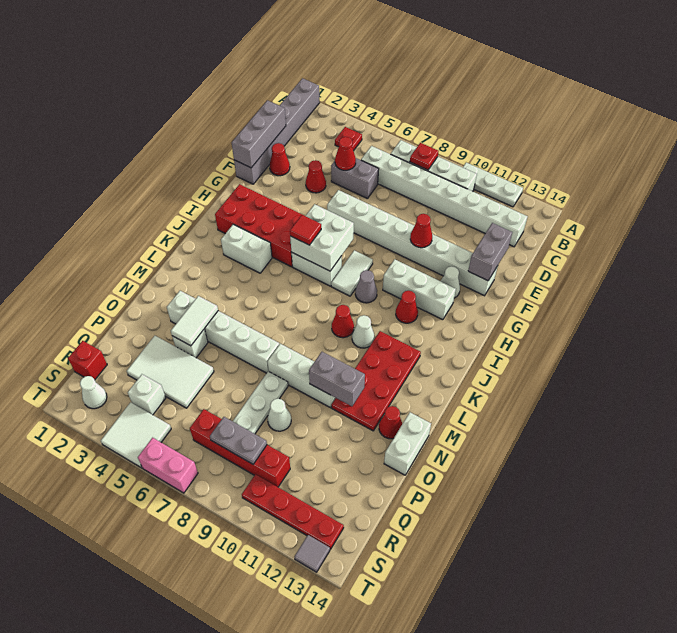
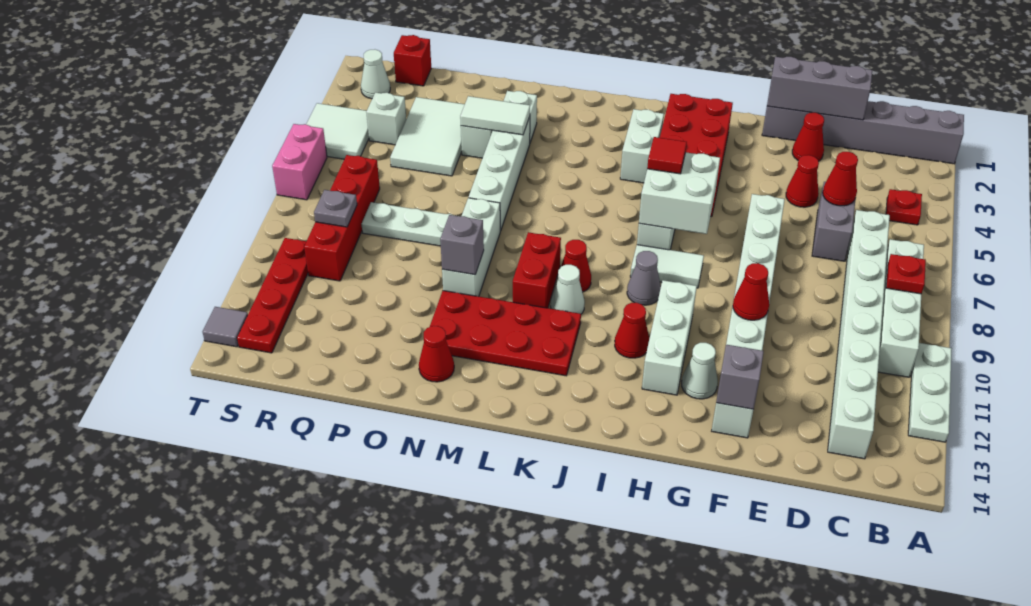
grey 1x2 brick [468,223,512,281] -> grey 1x1 brick [716,345,764,409]
none -> red 1x2 brick [513,232,561,308]
grey 1x2 brick [309,352,365,406] -> grey 1x1 brick [440,215,484,275]
white 1x2 brick [384,412,431,475] -> none
white 1x1 cone [267,399,291,431] -> none
grey 1x2 plate [210,417,267,464] -> grey 1x1 plate [314,190,357,227]

